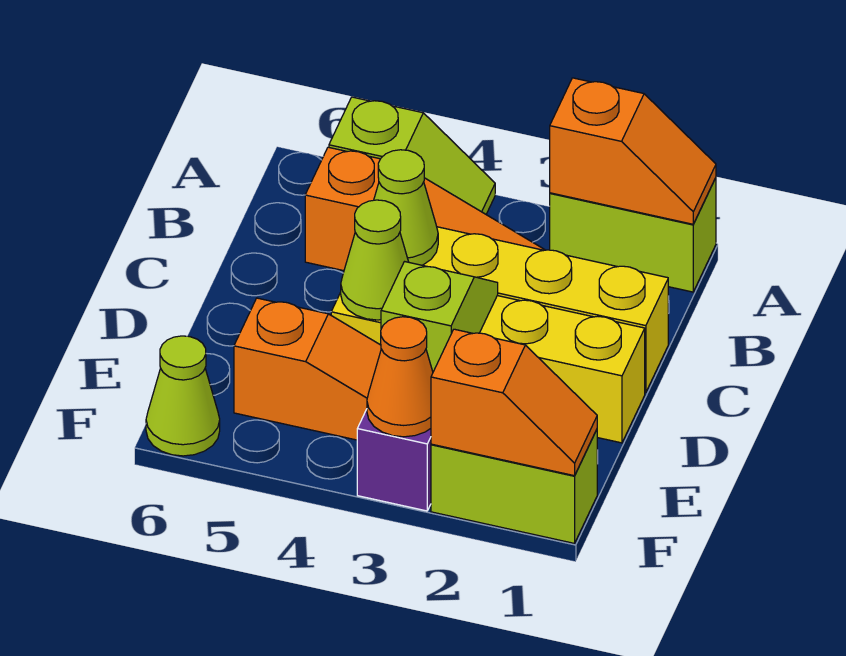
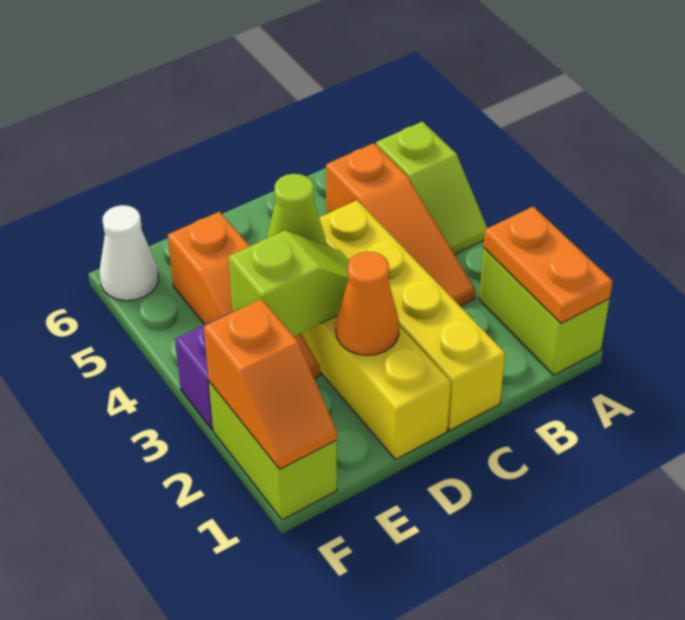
orange 1x2 slope [550,78,716,224] -> orange 1x2 plate [483,206,613,323]
lime 1x1 cone [374,150,438,265] -> none
orange 1x1 cone [367,317,433,437] -> orange 1x1 cone moved to [336,252,399,355]
lime 1x1 cone [146,336,220,456] -> white 1x1 cone [100,205,158,301]

